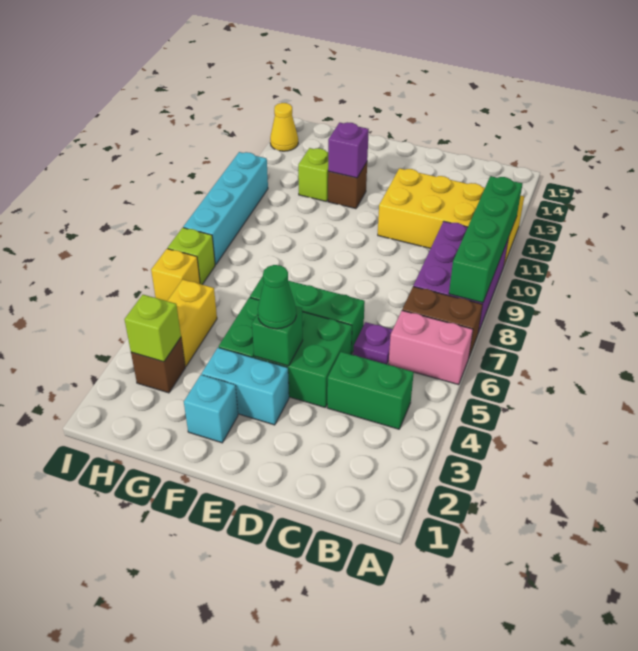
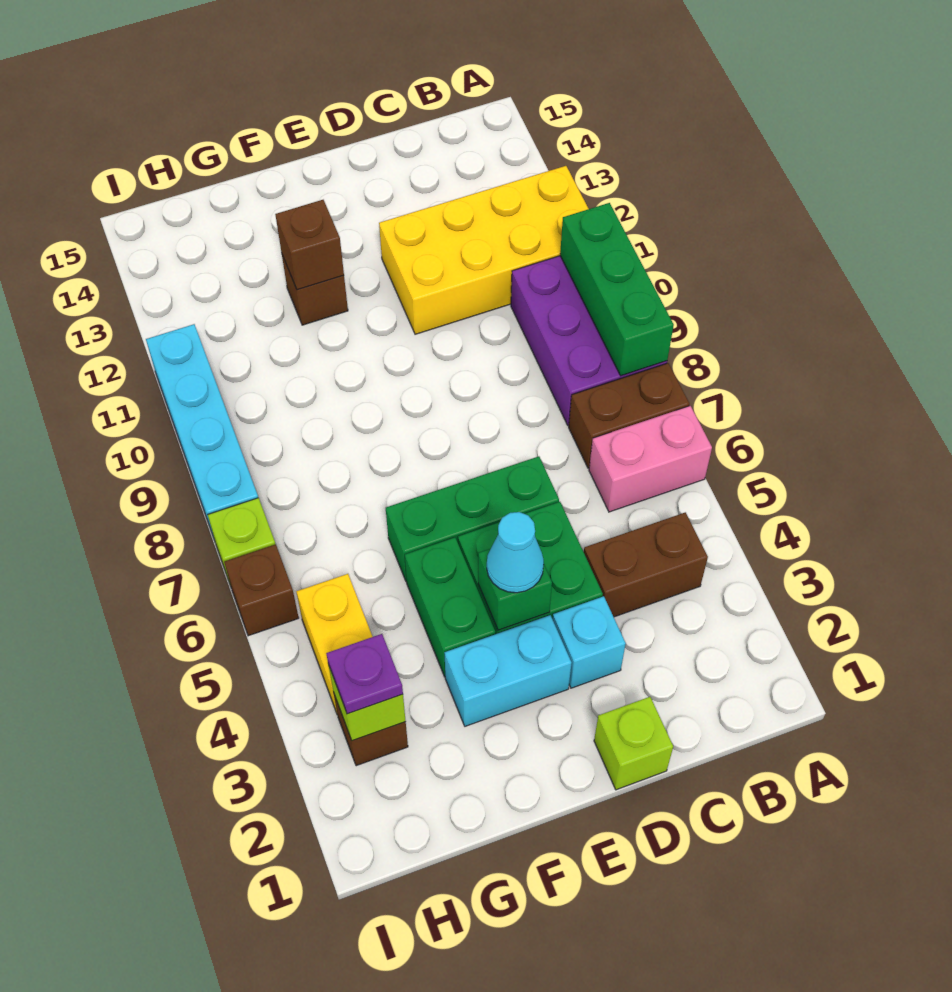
green 1x4 brick [449,176,522,303] -> green 1x3 brick [560,203,674,376]
green 1x2 brick [327,352,414,429] -> brown 1x2 brick [584,512,708,617]
purple 1x1 plate [353,322,393,364] -> purple 1x1 plate moved to [326,634,403,714]
green 1x1 cone [258,265,296,329] -> cyan 1x1 cone [487,512,544,593]
cyan 1x1 brick [184,375,238,443] -> cyan 1x1 brick moved to [553,596,626,688]
purple 1x1 brick [328,122,369,178] -> brown 1x1 brick [275,200,344,290]
lime 1x1 brick [298,148,329,201] -> lime 1x1 brick moved to [594,697,673,790]
yellow 1x1 brick [151,249,200,301] -> brown 1x1 brick [224,544,299,636]
yellow 1x1 cone [270,103,298,151] -> none

